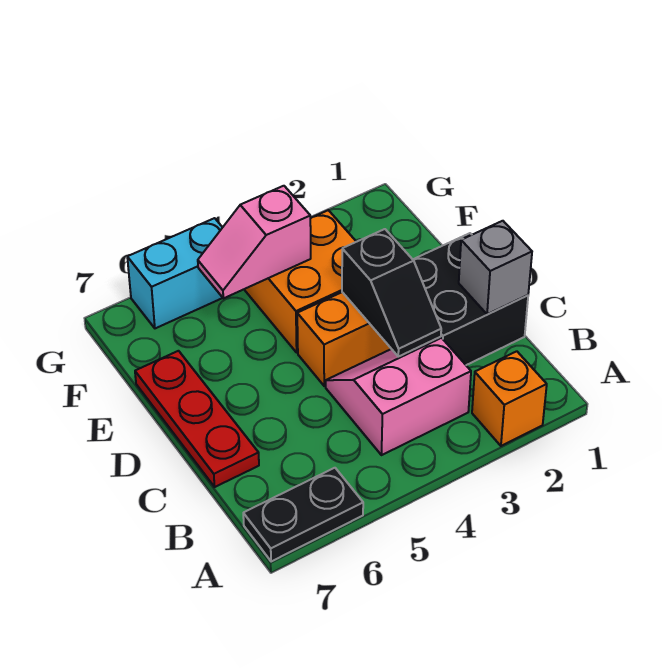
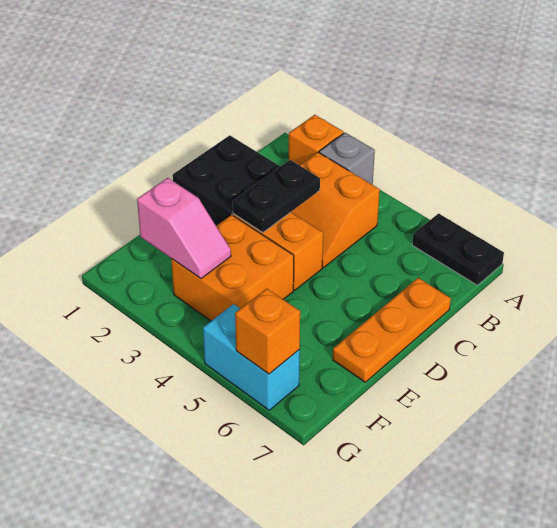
pink 2x2 slope [326,338,471,455] -> orange 2x2 slope [291,152,380,268]
grey 1x1 brick [459,221,532,314] -> grey 1x1 brick moved to [319,133,375,185]
black 1x2 slope [342,229,441,357] -> black 1x2 plate [233,160,320,232]
red 1x3 plate [135,351,259,487] -> orange 1x3 plate [333,278,451,382]
pink 1x2 slope [198,186,311,298] -> pink 1x2 slope moved to [137,178,231,279]
none -> orange 1x1 brick [235,288,300,374]

